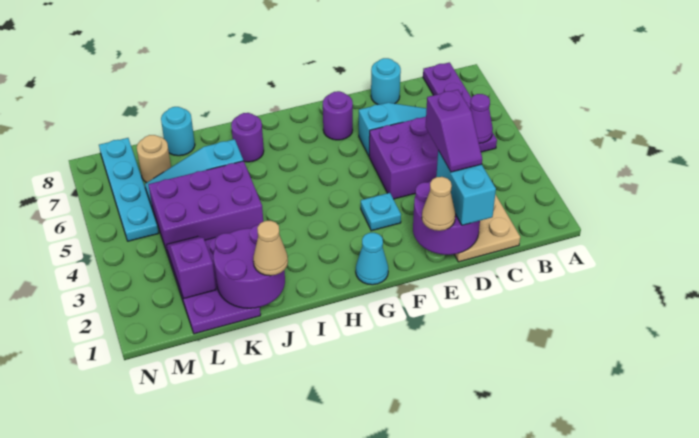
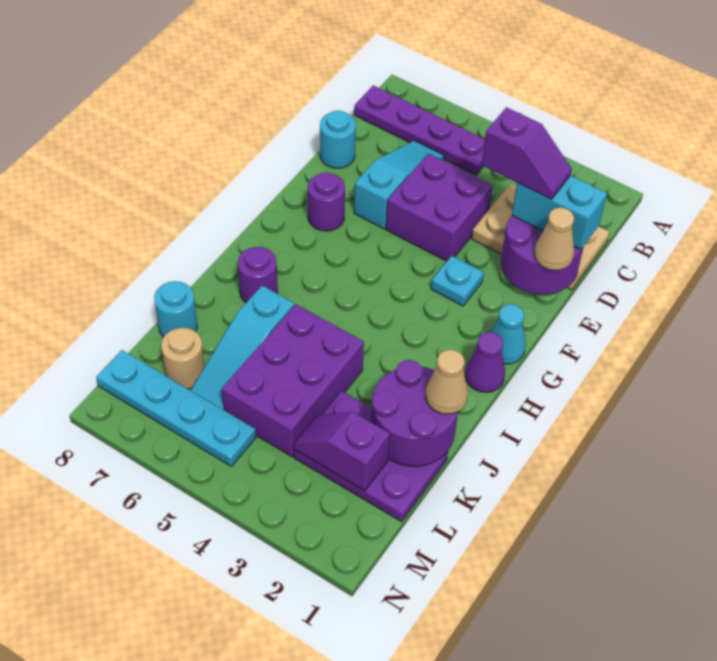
purple 1x1 cone [470,94,493,143] -> purple 1x1 cone moved to [465,332,505,393]

